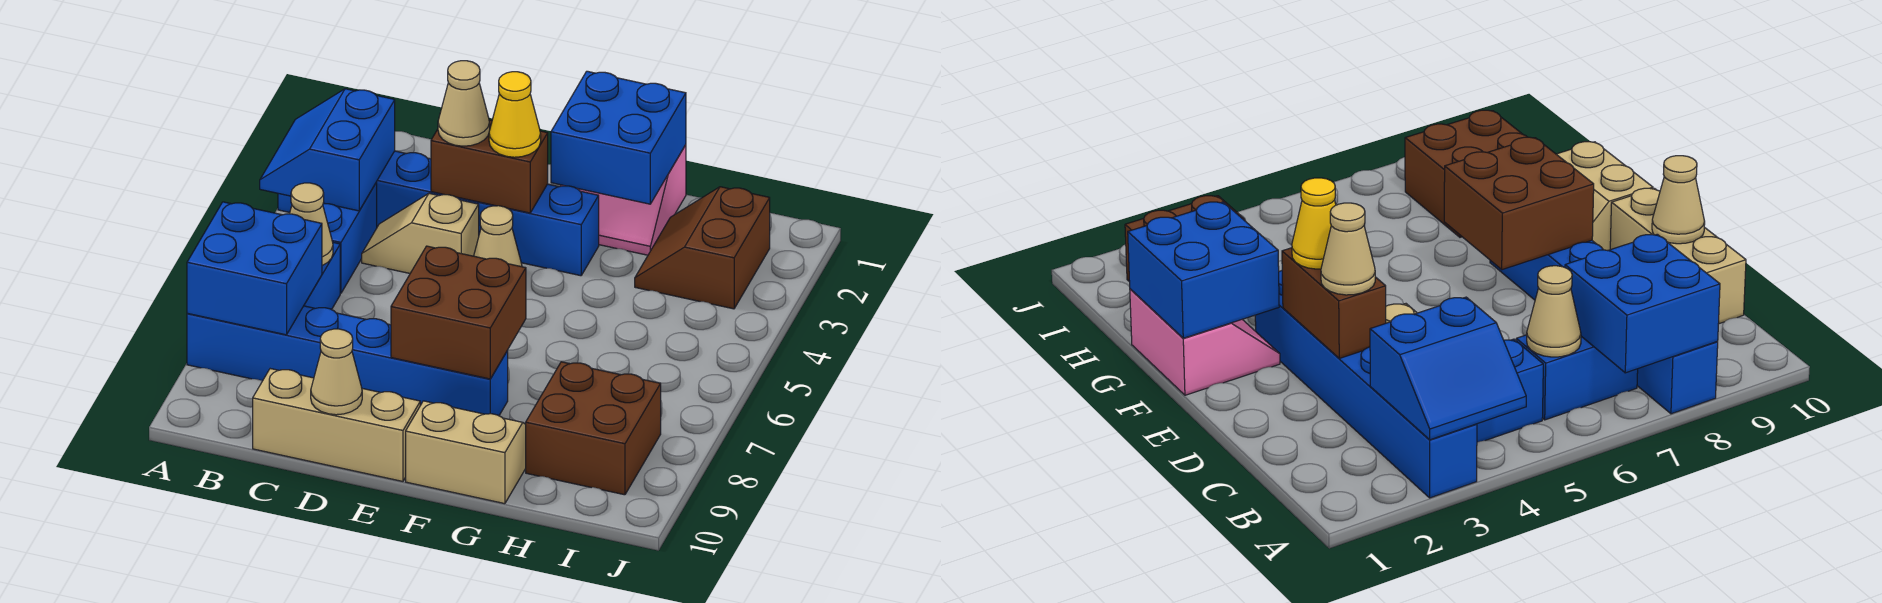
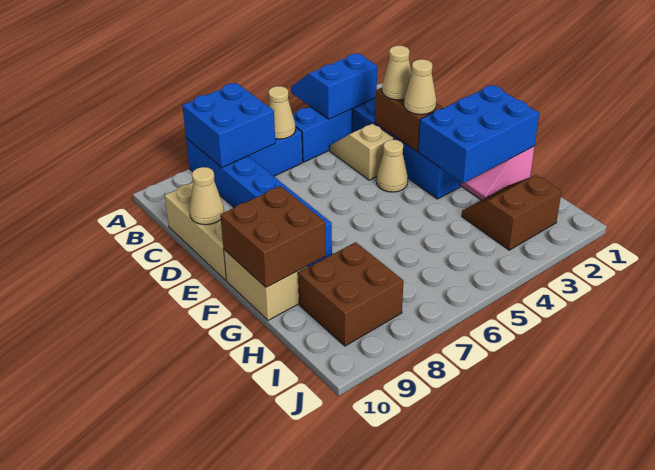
yellow 1x1 cone [489,72,541,157] -> tan 1x1 cone [404,59,436,114]
brown 2x2 brick [391,246,526,379] -> brown 2x2 brick moved to [220,186,326,287]
blue 2x2 brick [551,71,686,204] -> blue 2x3 brick [418,85,539,183]

